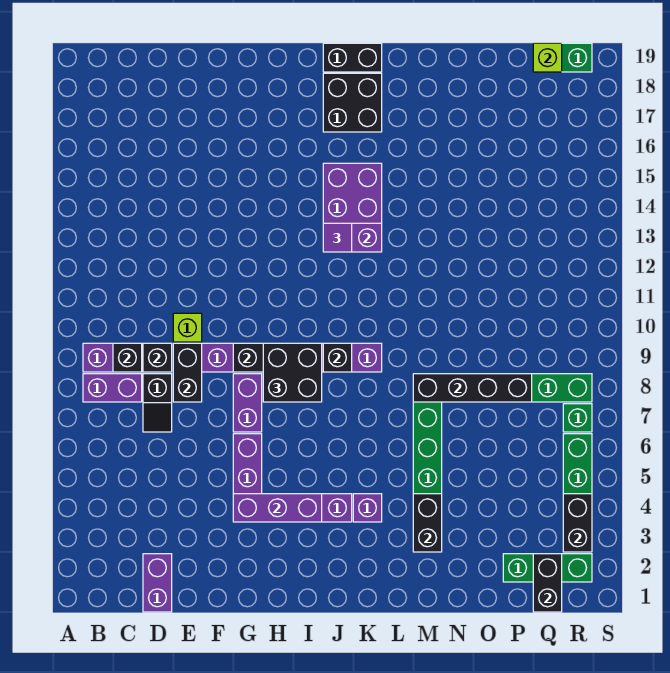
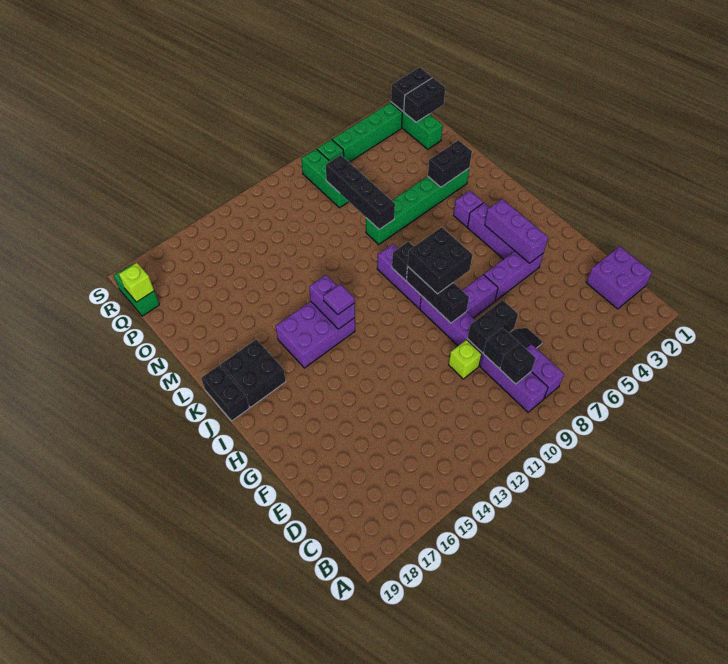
purple 1x2 brick [143,554,172,612] -> purple 2x2 brick [586,246,652,309]
black 1x2 brick [563,494,592,552] -> black 1x2 brick moved to [391,67,432,112]

